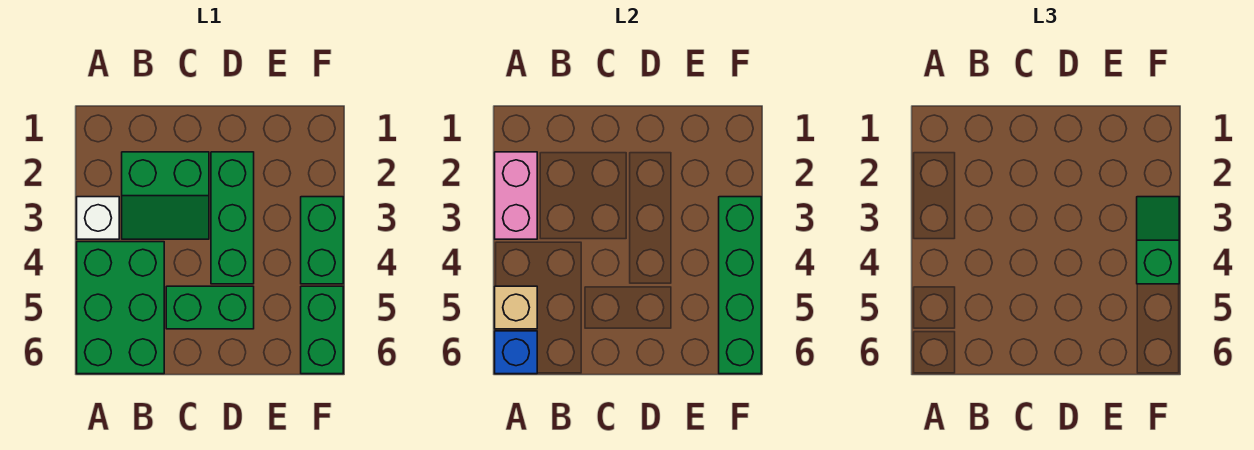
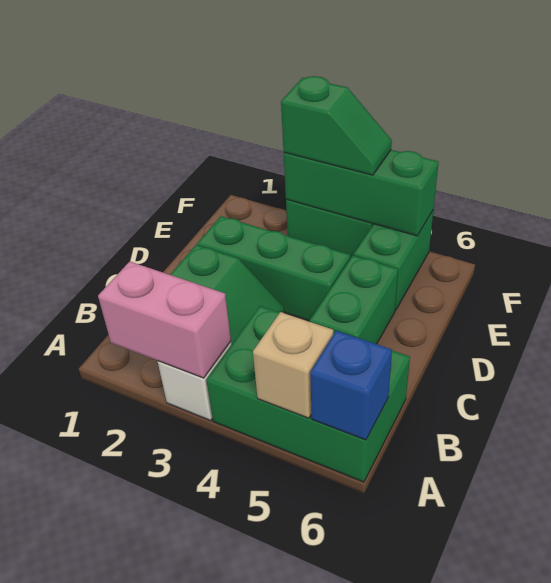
green 1x4 brick [719,197,761,374] -> green 1x3 brick [284,150,439,236]
green 1x2 slope [1137,197,1179,284] -> green 1x2 slope turned to [281,76,392,175]
green 1x2 brick [301,286,343,374] -> green 1x2 brick turned to [354,211,433,310]

